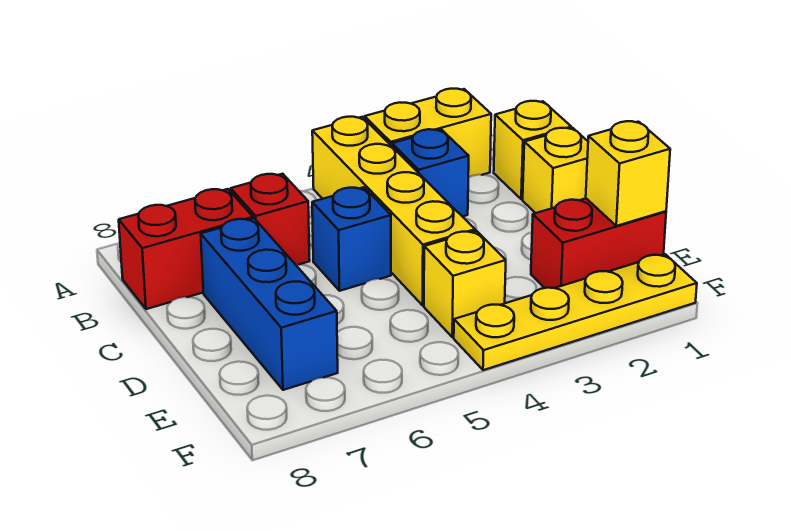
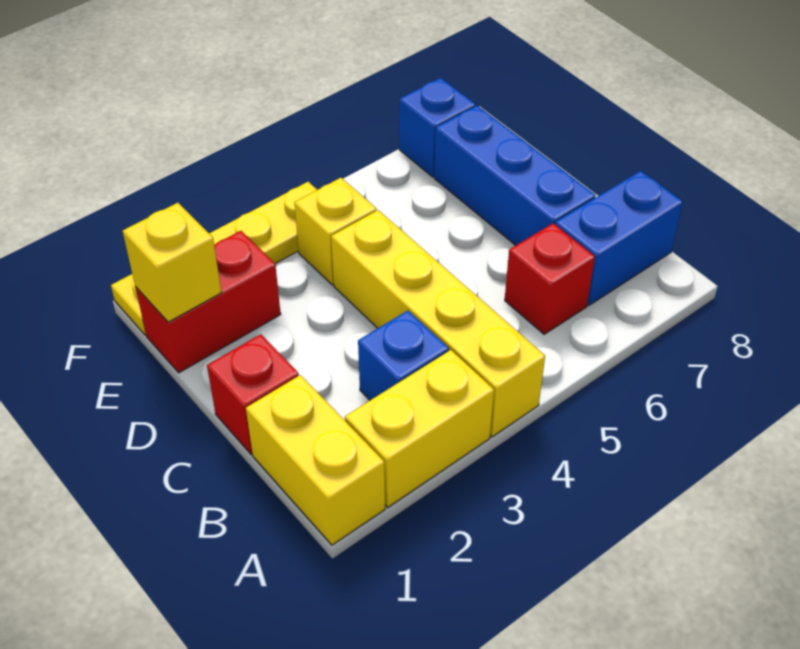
yellow 1x1 brick [494,101,571,199] -> yellow 1x2 brick [246,375,385,545]
red 1x2 brick [119,189,253,309] -> blue 1x2 brick [555,171,683,305]
yellow 1x1 brick [523,128,588,213] -> red 1x1 brick [207,334,299,454]
blue 1x1 brick [312,187,391,291] -> blue 1x1 brick moved to [399,78,475,177]

